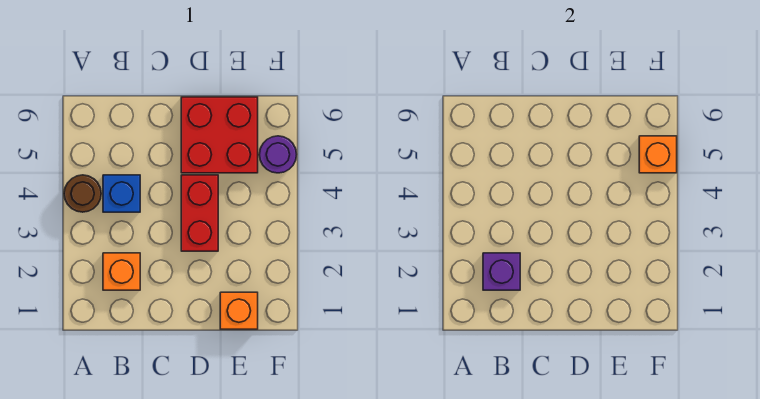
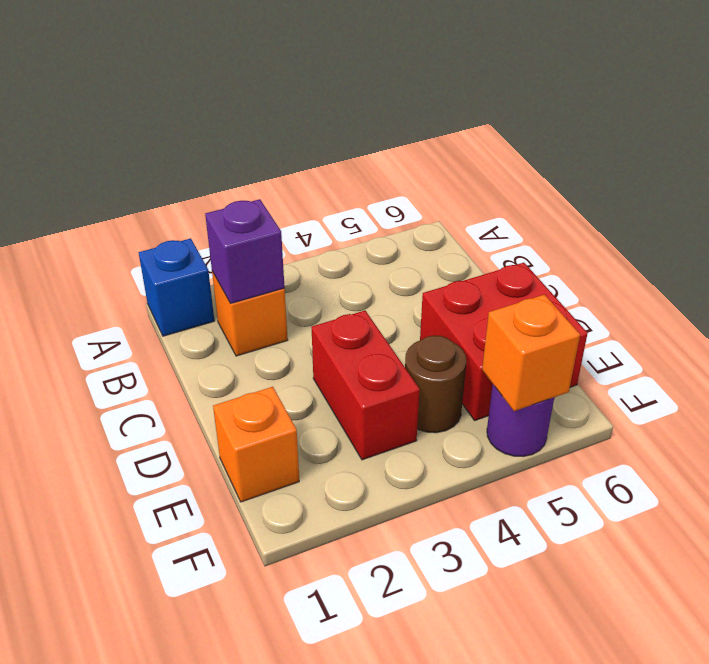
brown 1x1 round brick [64,175,101,212] -> brown 1x1 round brick moved to [405,335,466,433]
blue 1x1 brick [103,175,140,212] -> blue 1x1 brick moved to [139,238,214,336]
red 1x2 brick [181,175,218,251] -> red 1x2 brick turned to [311,311,420,460]

